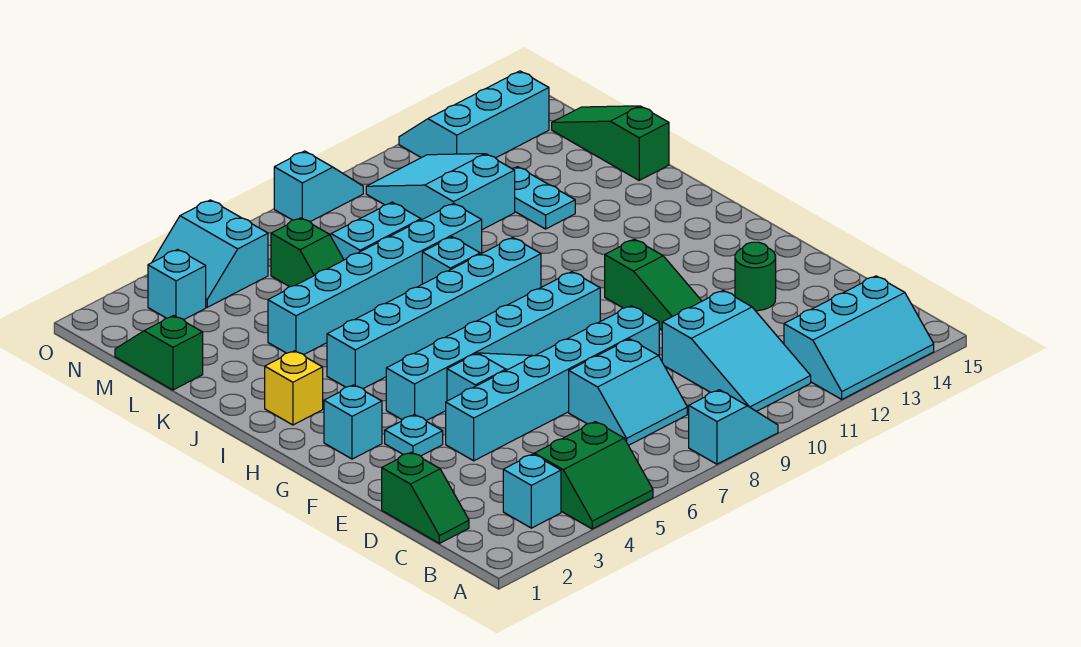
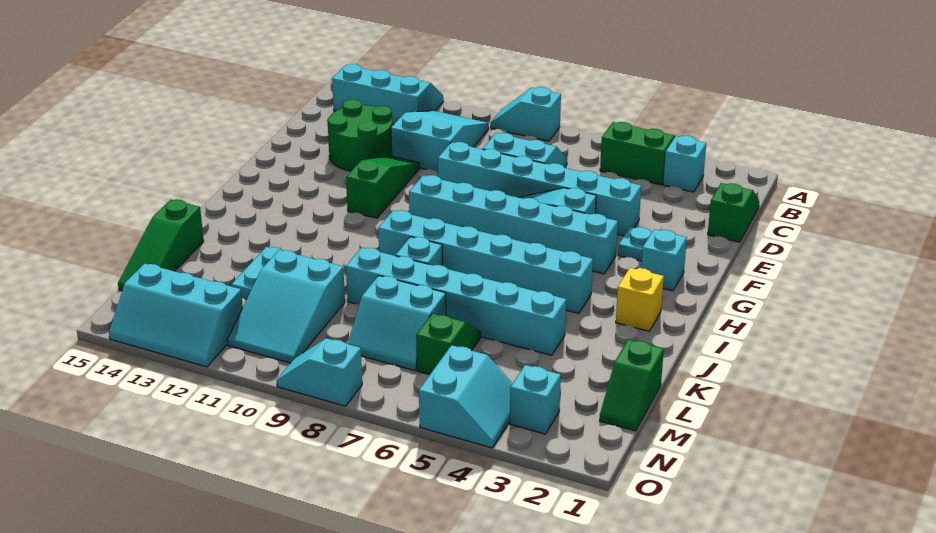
green 1x1 round brick [735,242,776,311] -> green 2x2 round brick [327,99,392,171]

